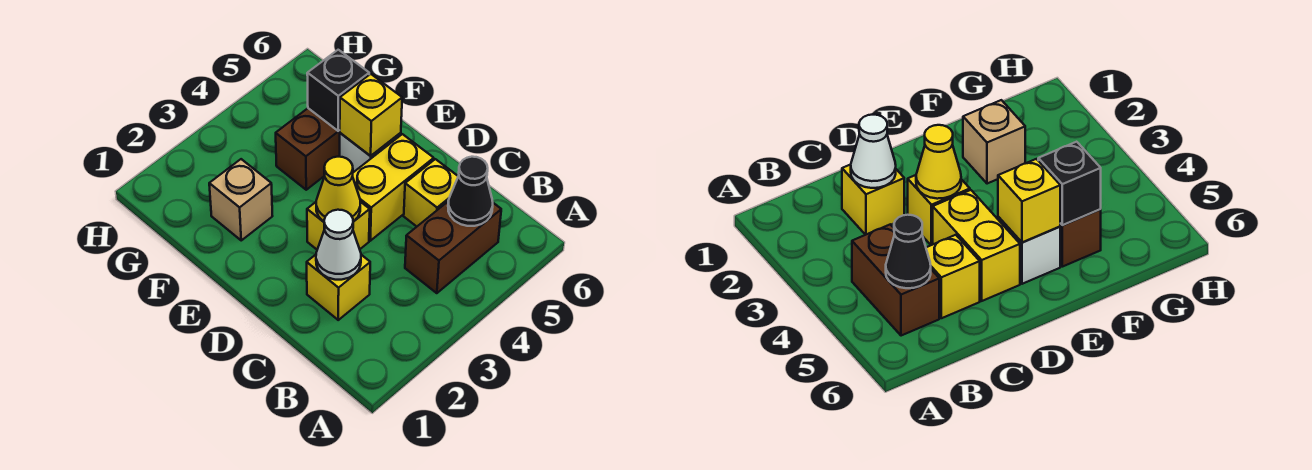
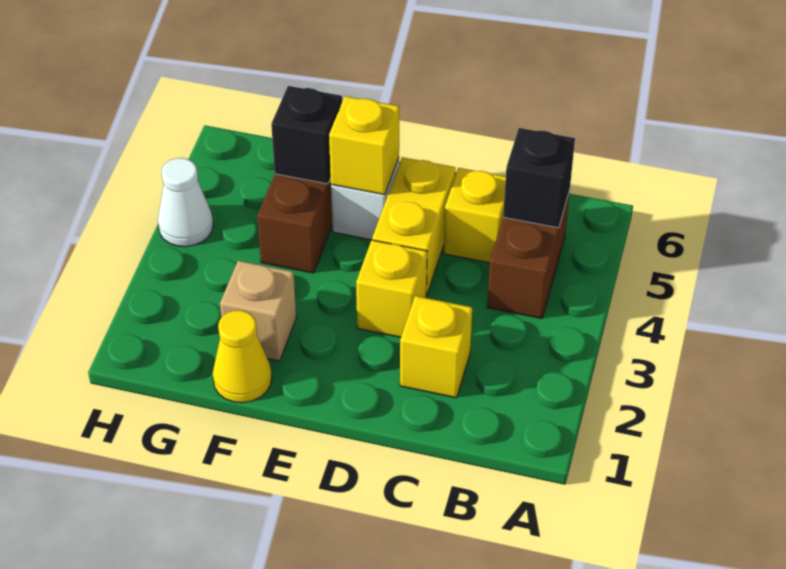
black 1x1 cone [448,157,493,226] -> black 1x1 brick [503,128,575,228]
white 1x1 cone [316,210,361,280] -> white 1x1 cone moved to [158,158,213,247]
yellow 1x1 cone [316,157,360,221] -> yellow 1x1 cone moved to [213,310,272,403]

